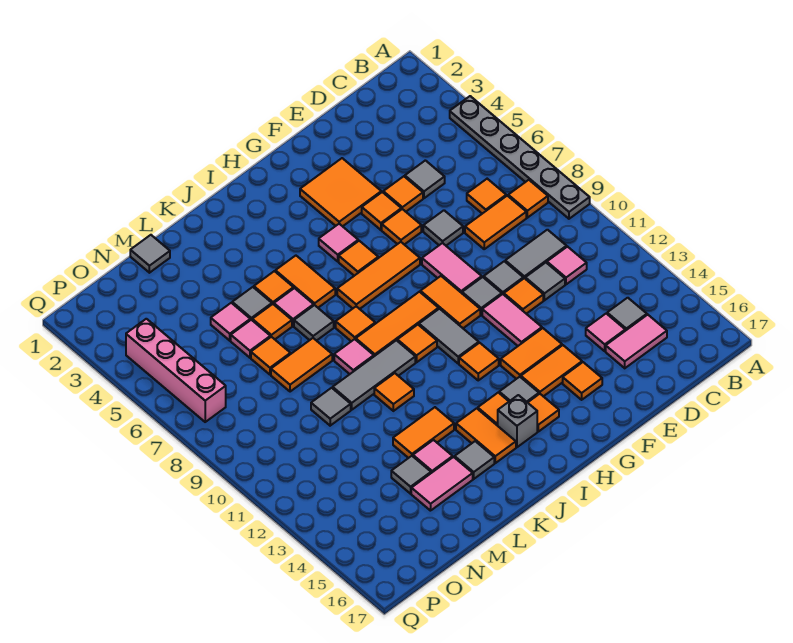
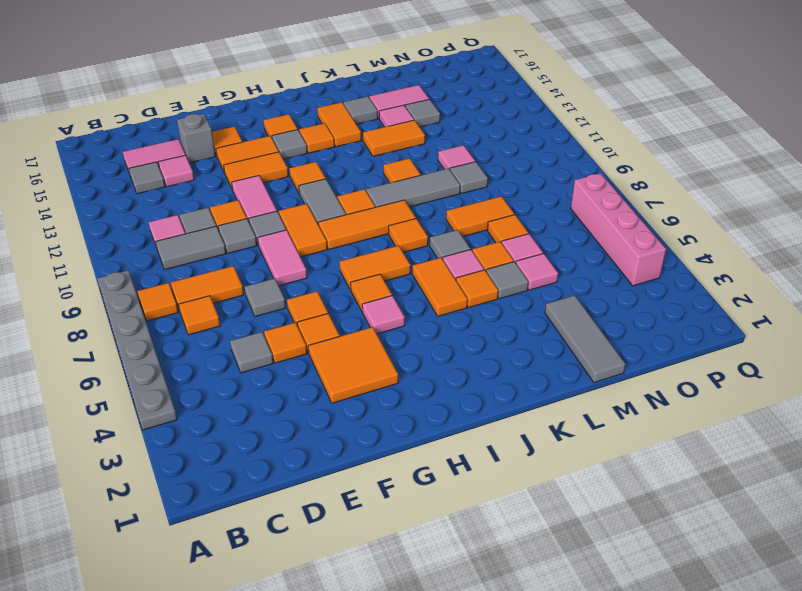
orange 1x3 tile [337,242,420,309] -> orange 1x2 tile [340,246,410,290]
grey 1x1 brick [498,395,537,447] -> grey 1x1 brick moved to [177,114,215,163]
pink 1x1 tile [334,339,374,374] -> pink 1x1 tile moved to [438,145,475,169]
grey 1x1 tile [130,235,170,273] -> grey 1x3 tile [545,295,626,382]

